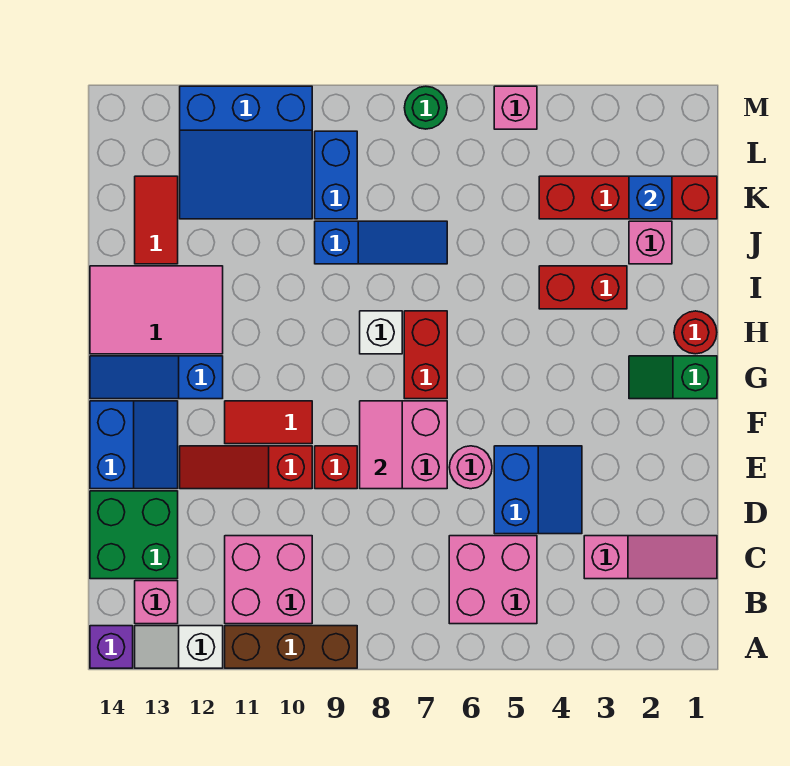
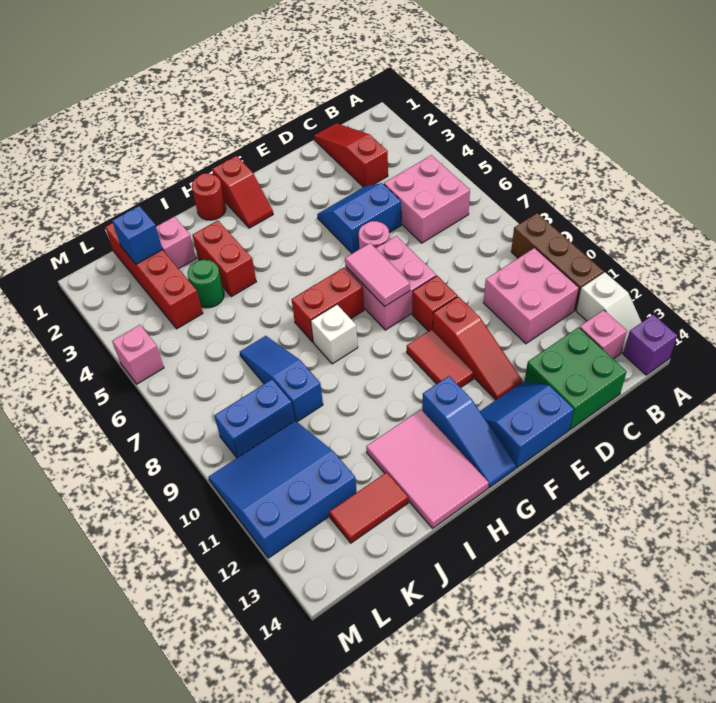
pink 1x3 slope [584,536,717,579] -> red 1x3 slope [314,123,388,187]
pink 1x2 tile [360,401,402,489] -> pink 1x2 tile turned to [345,243,410,306]
green 1x2 slope [629,356,717,399] -> red 1x2 slope [212,156,273,228]
blue 3x3 slope [180,86,312,219] -> blue 3x3 slope turned to [208,421,357,558]
green 1x1 round brick [404,86,447,129] -> green 1x1 round brick moved to [188,260,224,308]

